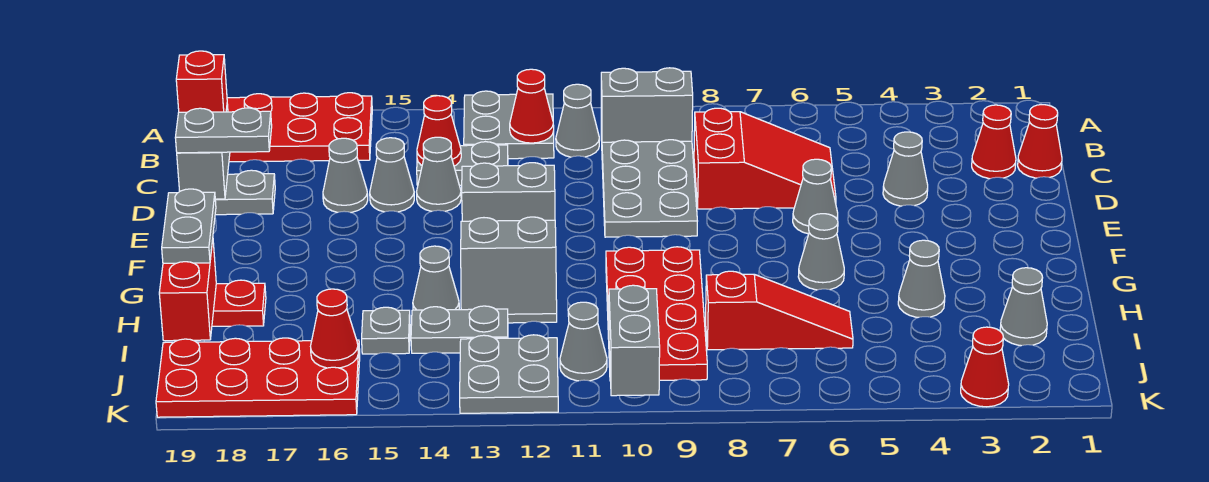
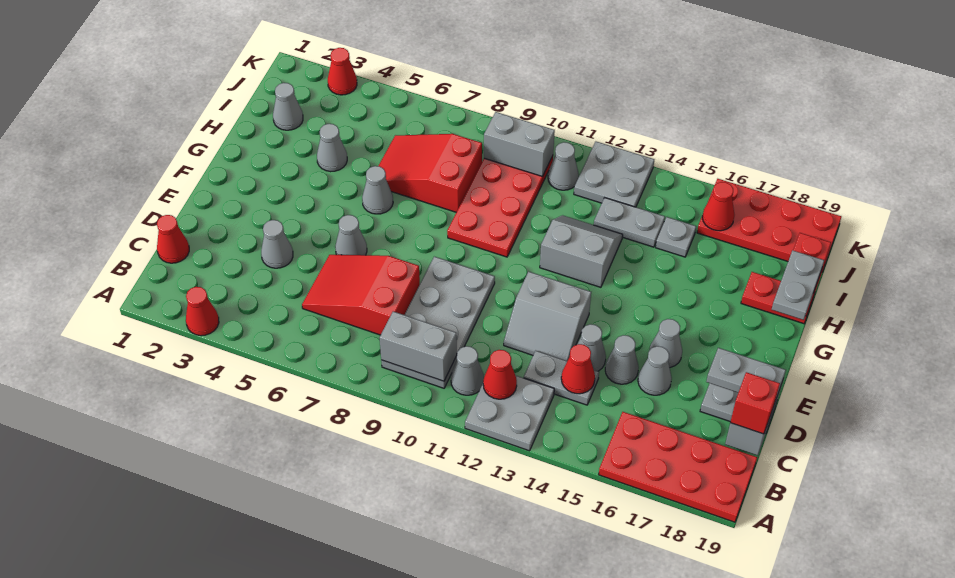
red 1x1 cone [972,105,1016,179] -> red 1x1 cone moved to [186,287,219,336]
grey 1x1 cone [413,246,459,310] -> grey 1x1 cone moved to [650,319,682,368]
red 1x3 slope [706,271,853,350] -> red 2x3 slope [379,134,482,212]
grey 1x2 brick [609,285,660,396] -> grey 1x2 brick turned to [484,112,555,176]

